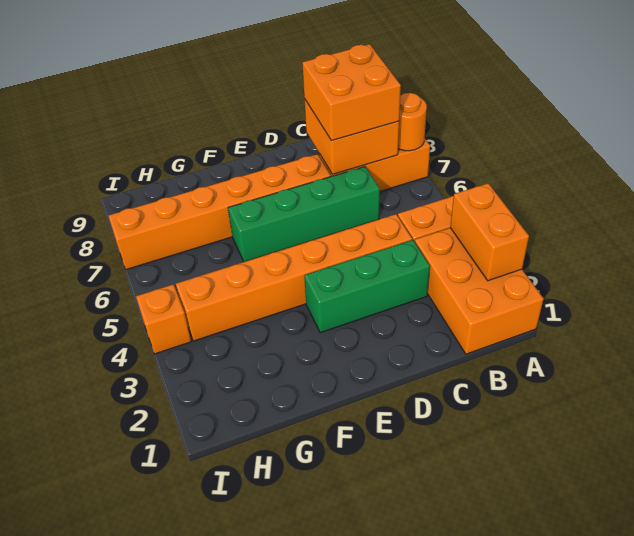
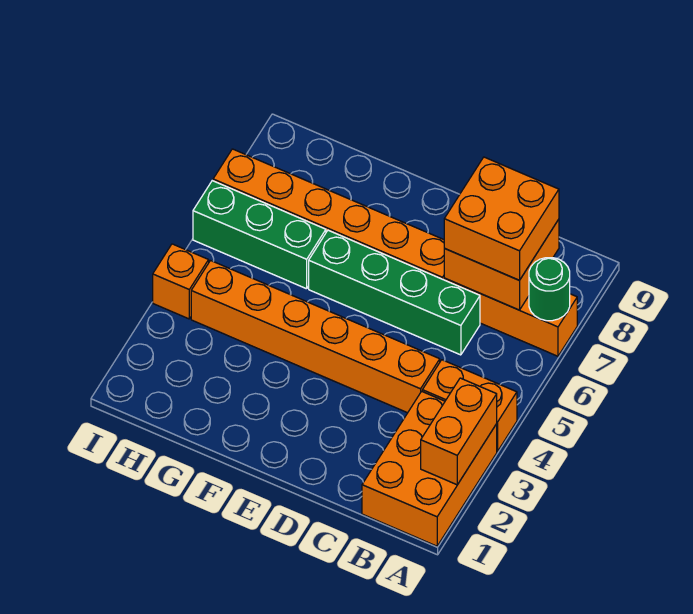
orange 1x1 round brick [398,93,427,151] -> green 1x1 round brick [529,258,570,321]
green 1x3 brick [304,240,430,333] -> green 1x3 brick moved to [193,181,326,289]

